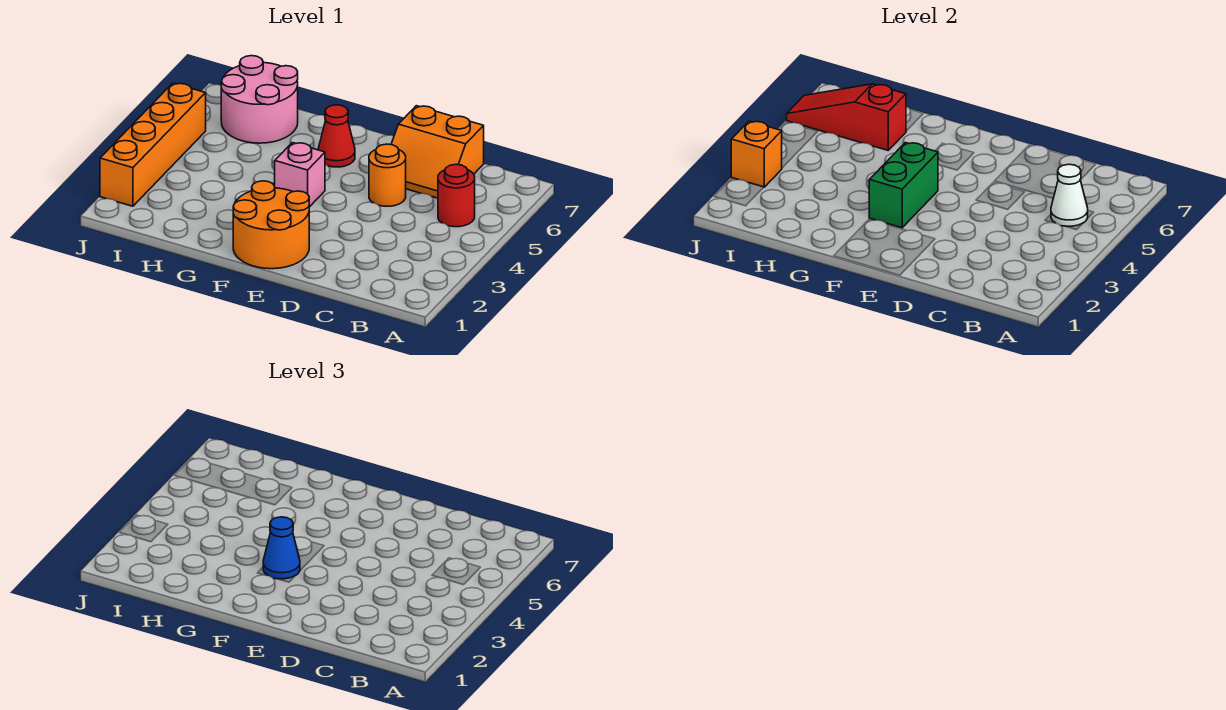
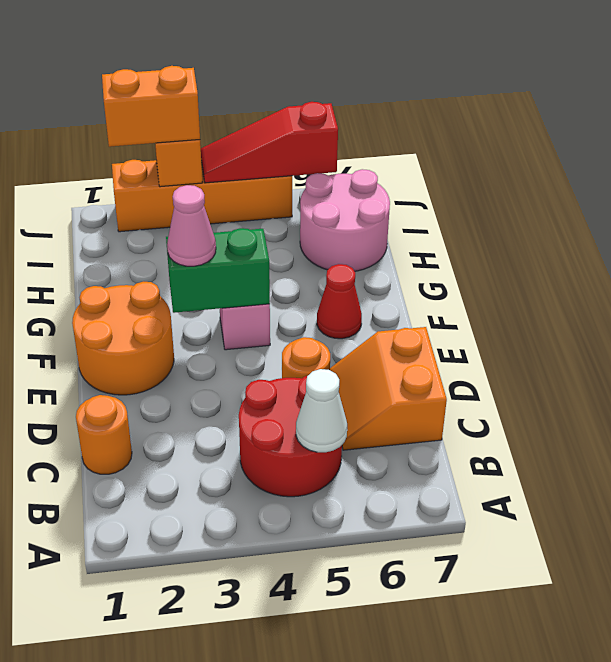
red 1x1 round brick [438,164,475,227] -> red 2x2 round brick [239,376,342,497]
none -> orange 1x1 round brick [76,395,132,474]
blue 1x1 cone [263,517,300,579] -> pink 1x1 cone [167,185,216,266]
red 1x3 slope [787,84,906,150] -> red 1x3 slope turned to [201,102,338,183]
none -> orange 1x2 brick [102,66,200,147]

